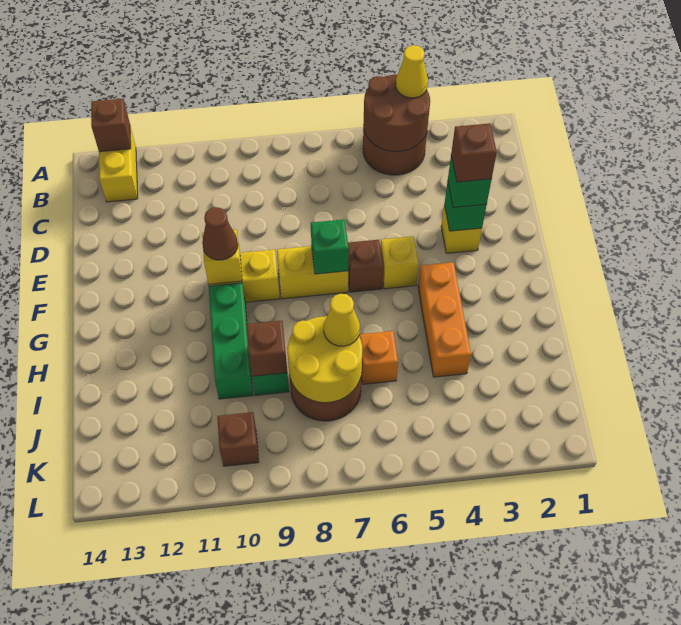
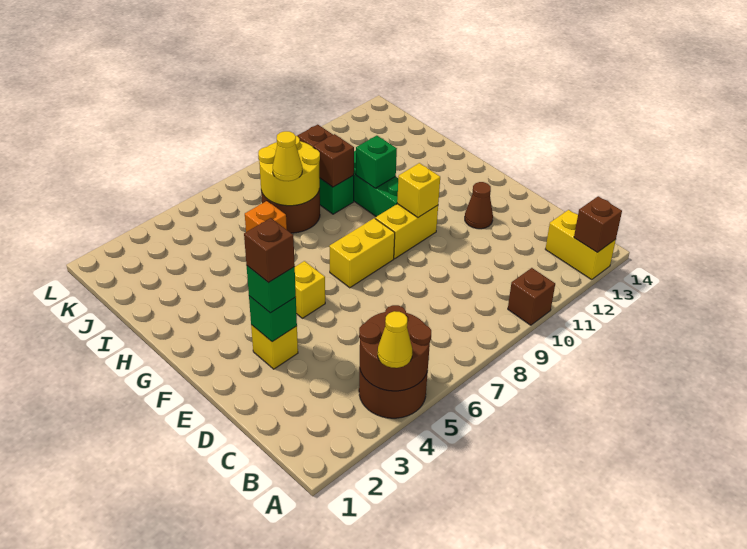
brown 1x1 brick [348,240,384,292] -> brown 1x1 brick moved to [508,268,555,325]
green 1x1 brick [311,219,349,274] -> green 1x1 brick moved to [356,136,397,188]
brown 1x1 cone [202,207,238,260] -> brown 1x1 cone moved to [465,182,493,229]
orange 1x3 brick [418,262,471,377] -> none

